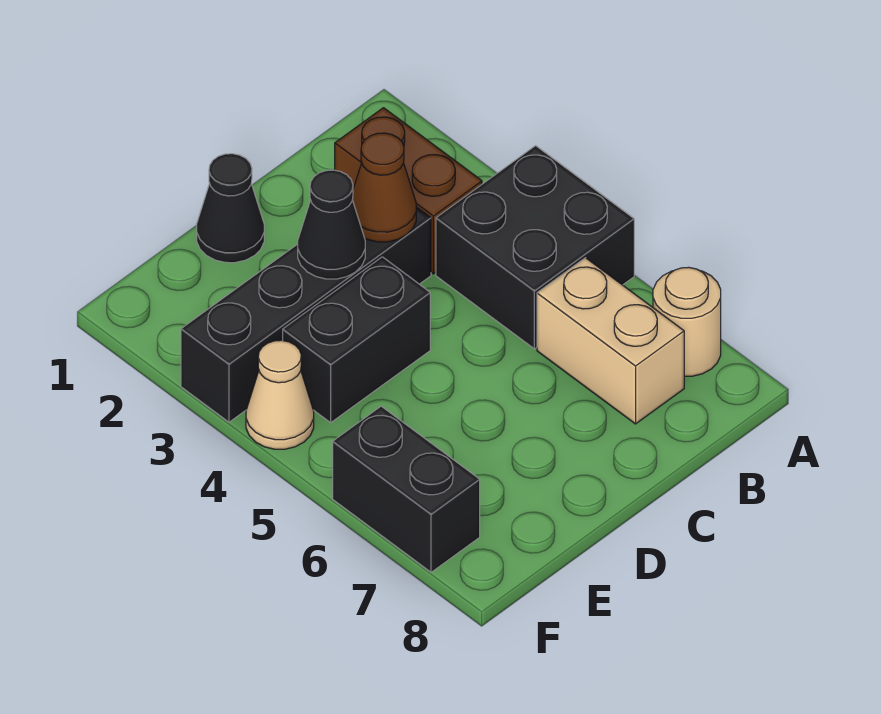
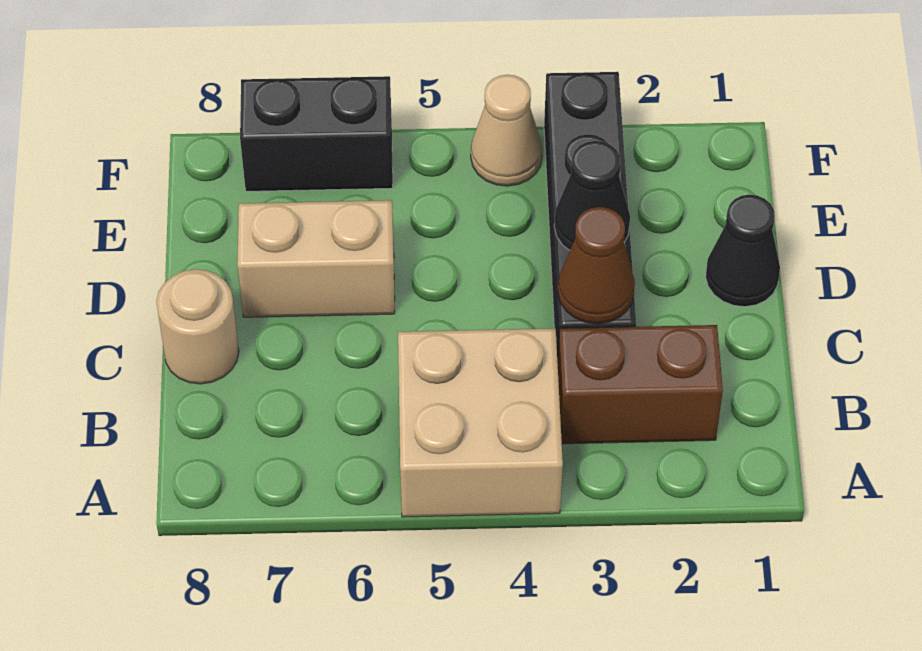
black 2x2 brick [436,146,634,349] -> tan 2x2 brick [398,328,563,517]
tan 1x1 round brick [653,267,721,376] -> tan 1x1 round brick moved to [156,269,239,384]
tan 1x2 brick [537,258,684,424] -> tan 1x2 brick moved to [237,200,395,317]
black 1x2 brick [283,257,430,423] -> none

